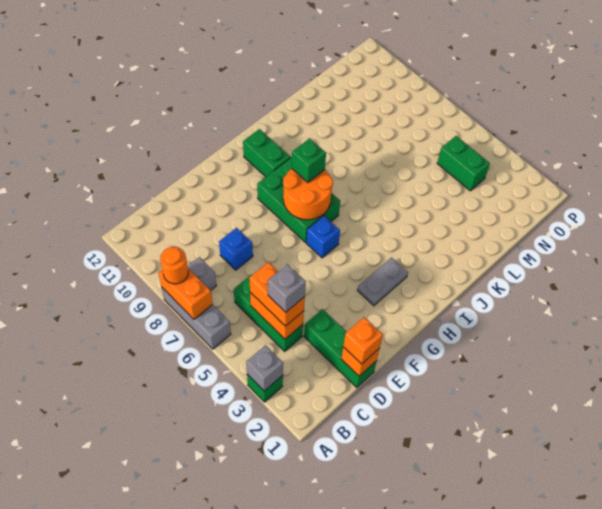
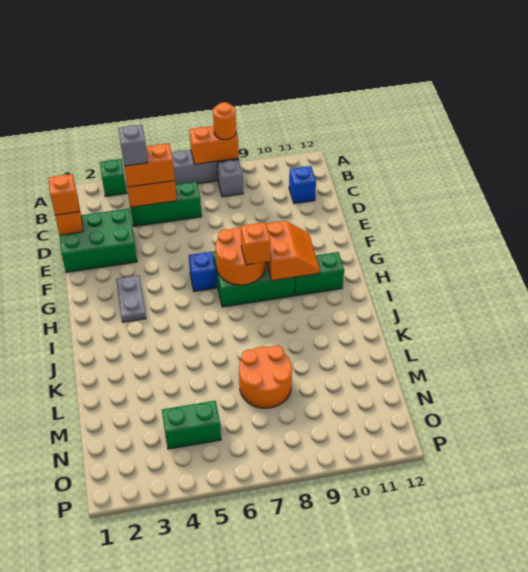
grey 1x1 brick [246,345,283,391] -> none
green 1x3 brick [304,309,377,388] -> green 2x3 brick [60,209,137,272]
blue 1x1 brick [219,228,253,270] -> blue 1x1 brick moved to [289,166,316,204]
none -> orange 2x2 slope [266,221,320,281]
green 1x1 brick [292,139,326,183] -> orange 1x1 brick [241,222,270,265]
none -> orange 2x2 round brick [239,346,292,408]

